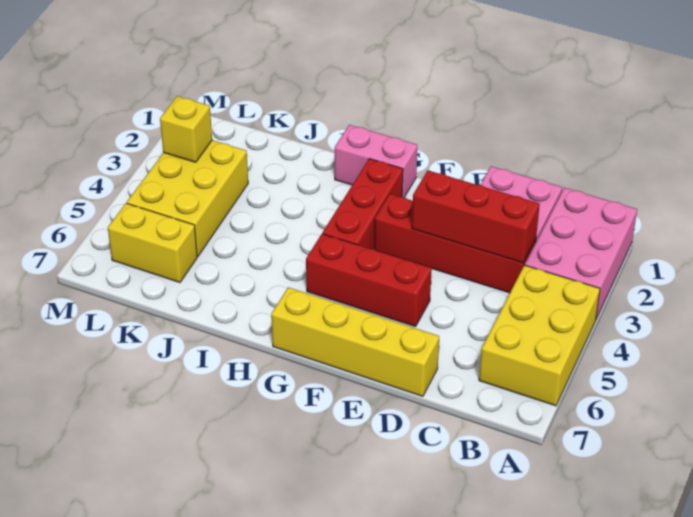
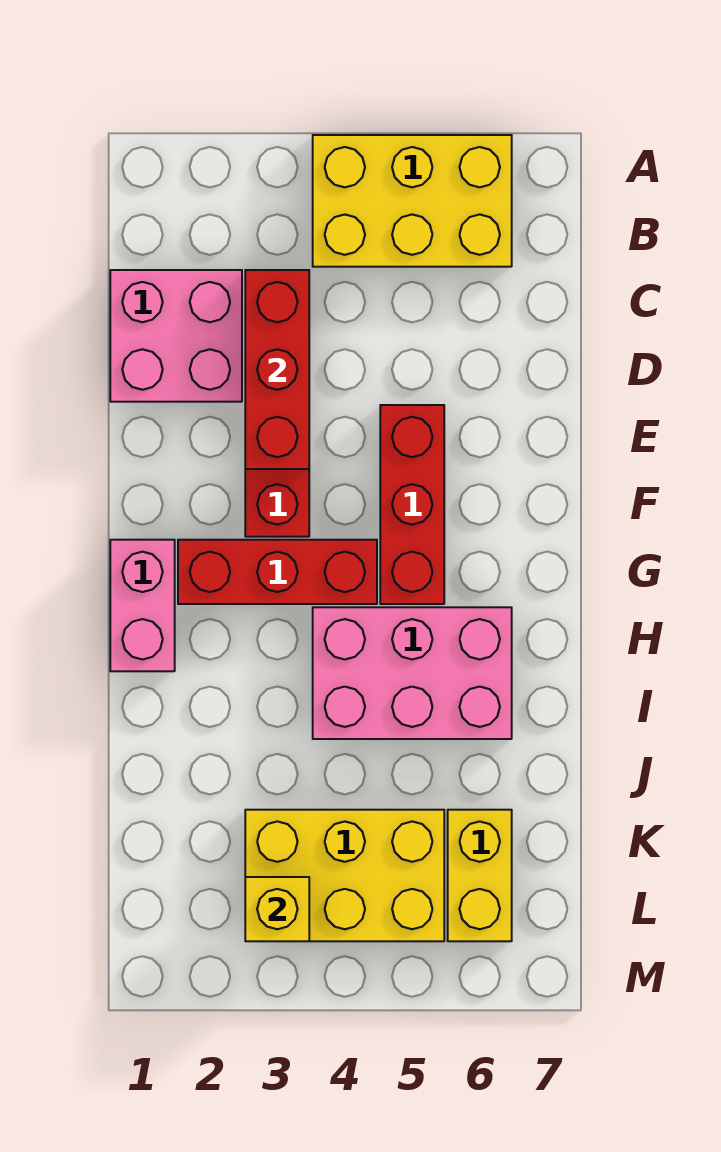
pink 2x3 brick [525,188,637,319] -> pink 2x3 brick moved to [313,607,512,739]
yellow 1x4 brick [271,287,439,396] -> none

